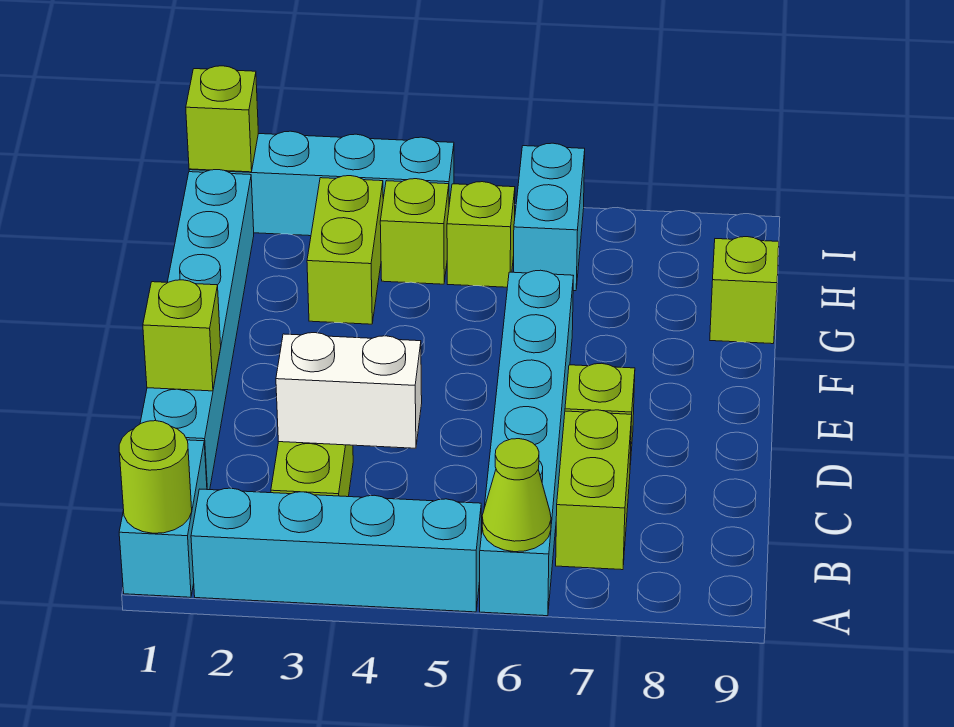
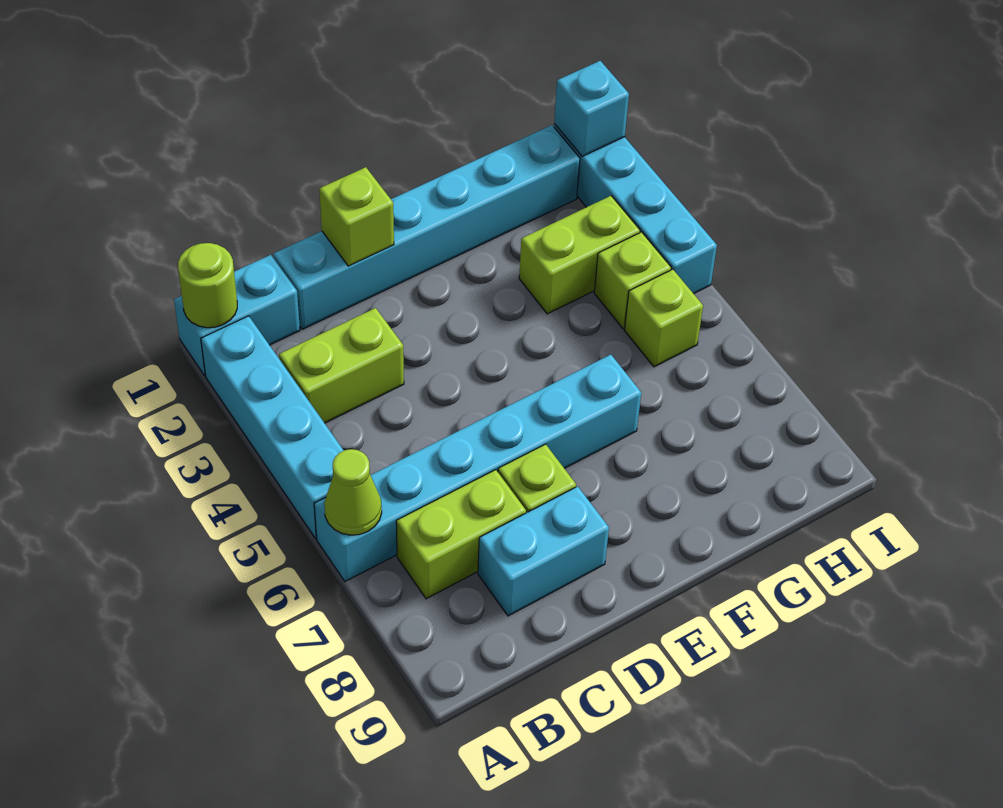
white 1x2 brick [276,333,422,448] -> none
lime 1x1 brick [710,237,779,344] -> none
cyan 1x2 brick [514,143,585,291] -> cyan 1x2 brick moved to [478,486,609,616]
lime 1x1 brick [186,66,258,172] -> cyan 1x1 brick [554,61,629,157]

